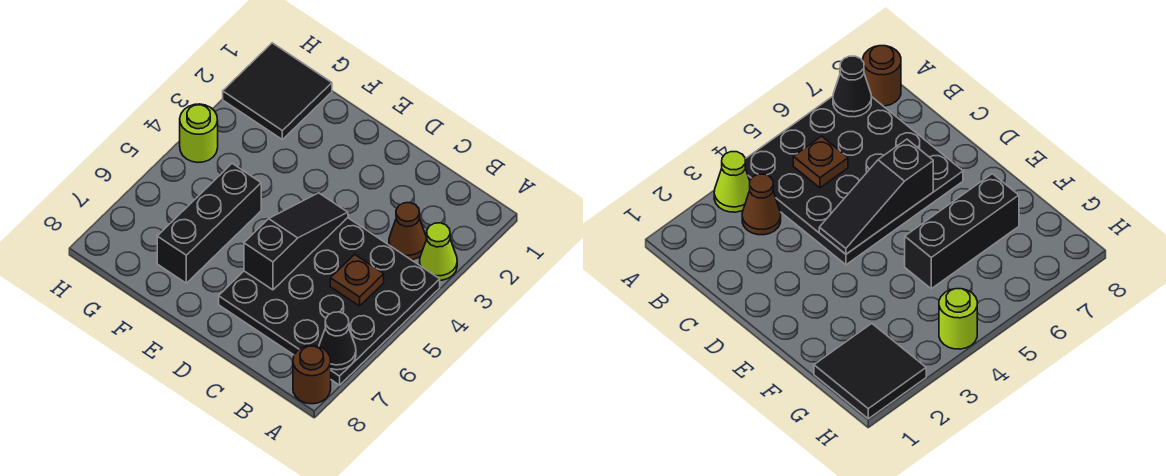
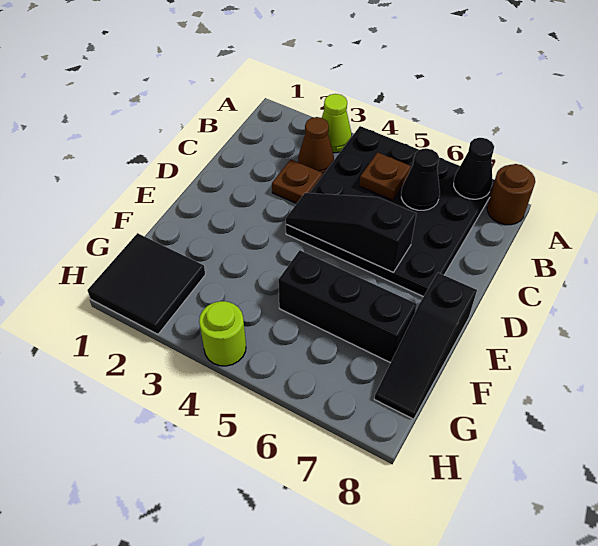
none -> black 1x1 cone [401,148,440,210]
none -> brown 1x1 plate [272,160,322,204]
none -> black 1x3 slope [374,273,477,419]

